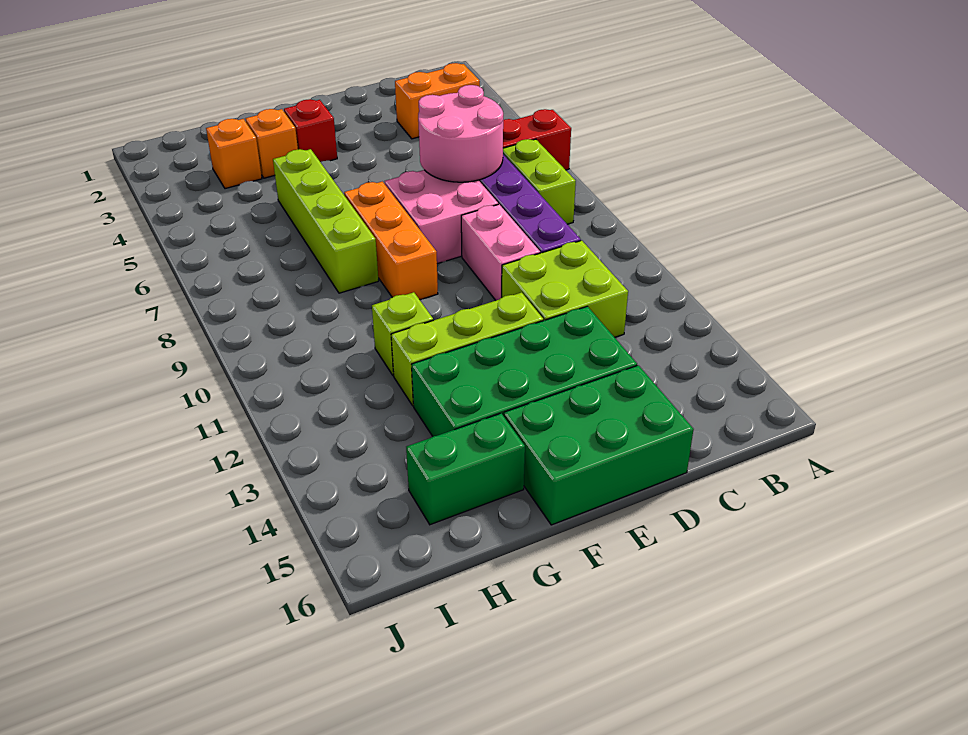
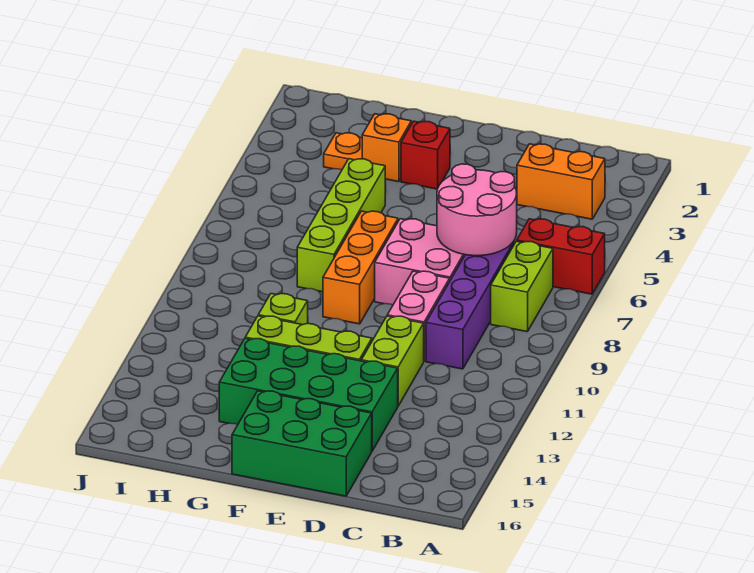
lime 2x2 brick [502,241,628,337] -> lime 1x2 brick [361,316,424,406]
green 1x2 brick [406,413,525,525] -> none
orange 1x1 brick [206,119,262,189] -> orange 1x1 plate [324,133,362,170]

